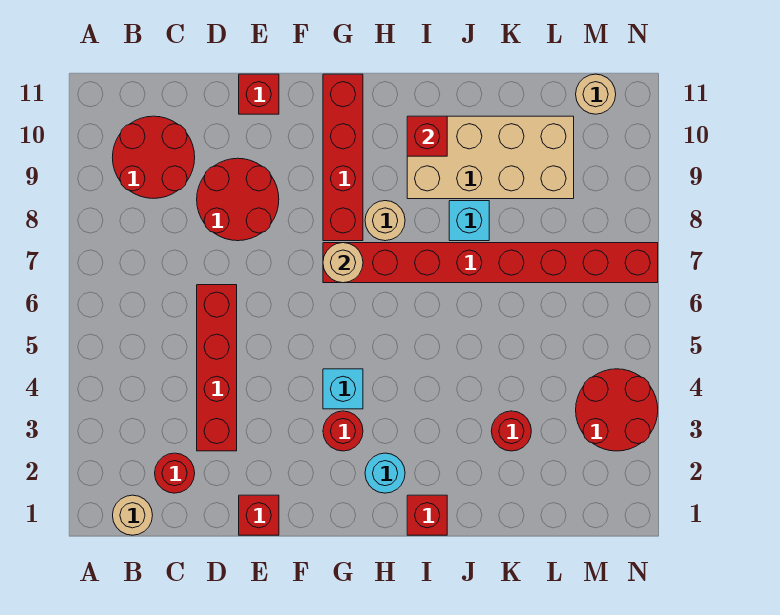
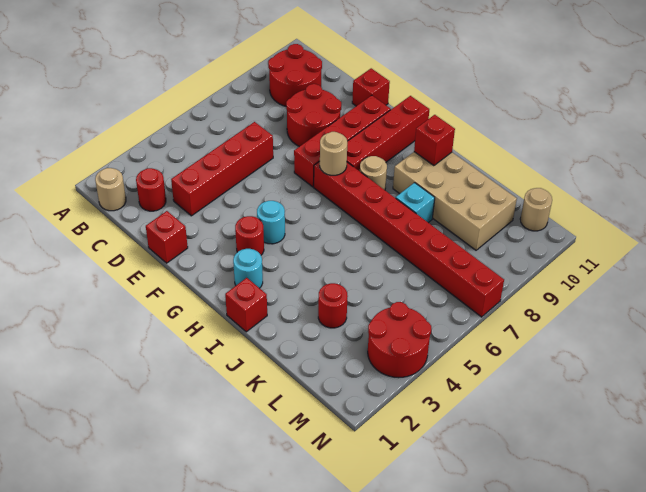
none -> red 1x4 brick [294,95,391,187]
cyan 1x1 brick [323,369,363,409] -> cyan 1x1 round brick [257,201,285,244]

